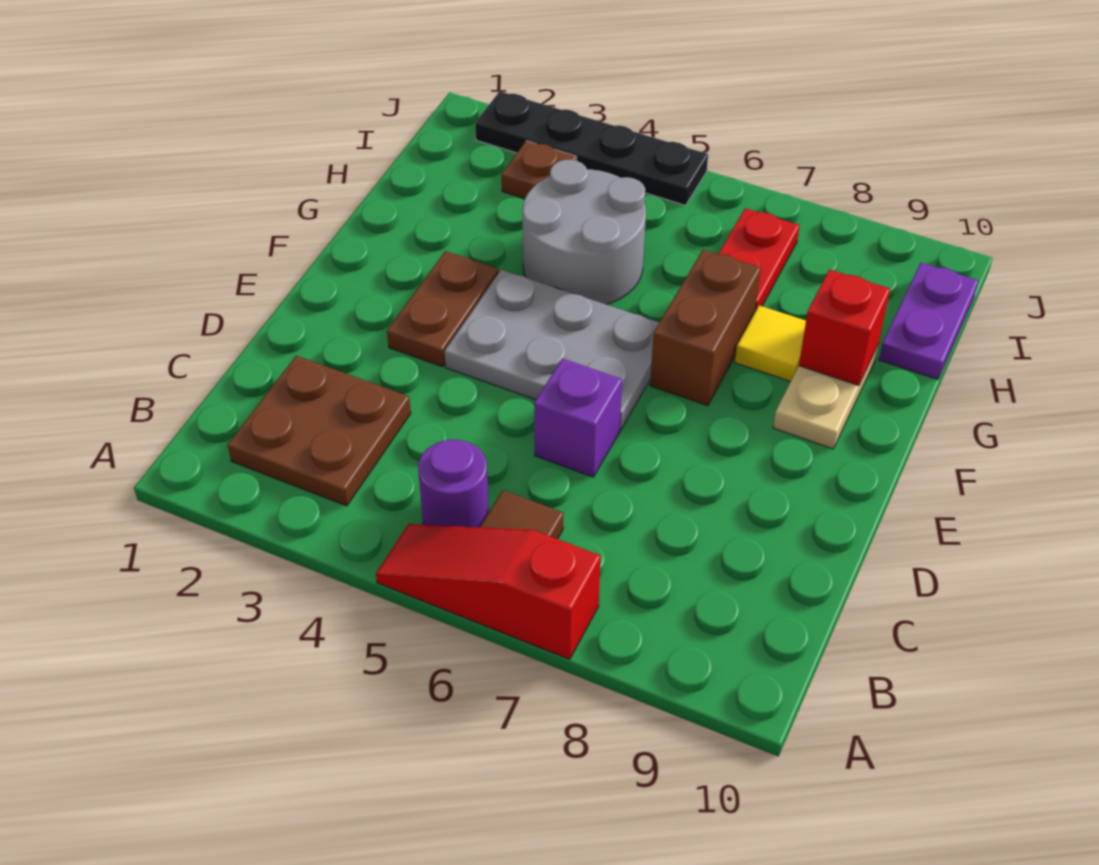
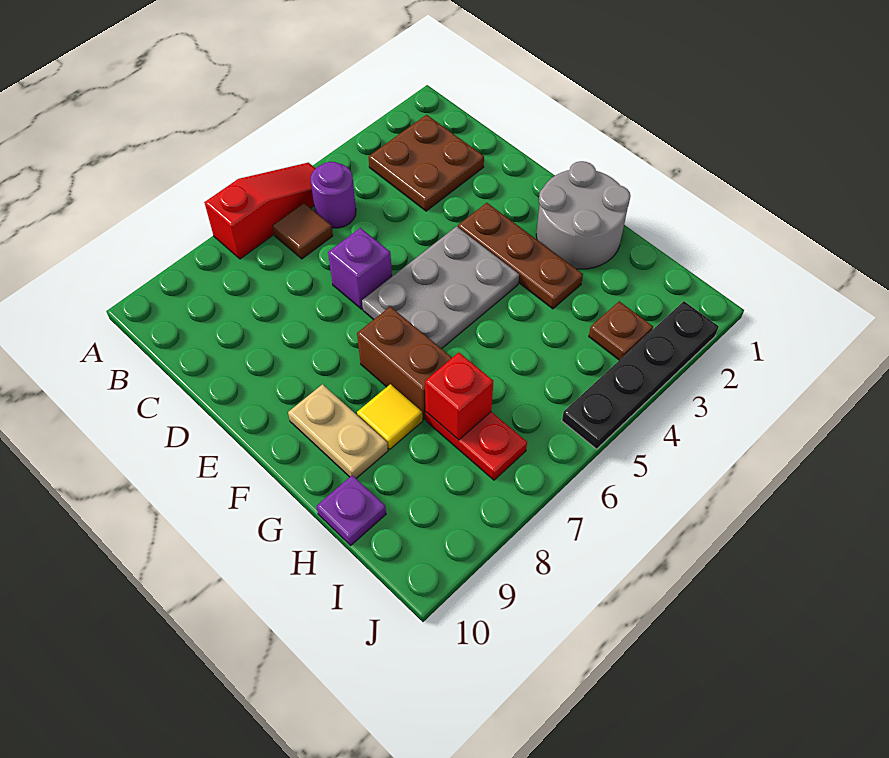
brown 1x2 plate [387,251,498,367] -> brown 1x3 plate [458,203,583,309]
grey 2x2 round brick [522,160,646,304] -> grey 2x2 round brick moved to [536,161,630,269]
red 1x1 brick [799,269,890,385] -> red 1x1 brick moved to [425,352,493,440]
purple 1x2 plate [879,263,978,379] -> purple 1x1 plate [316,475,386,545]

